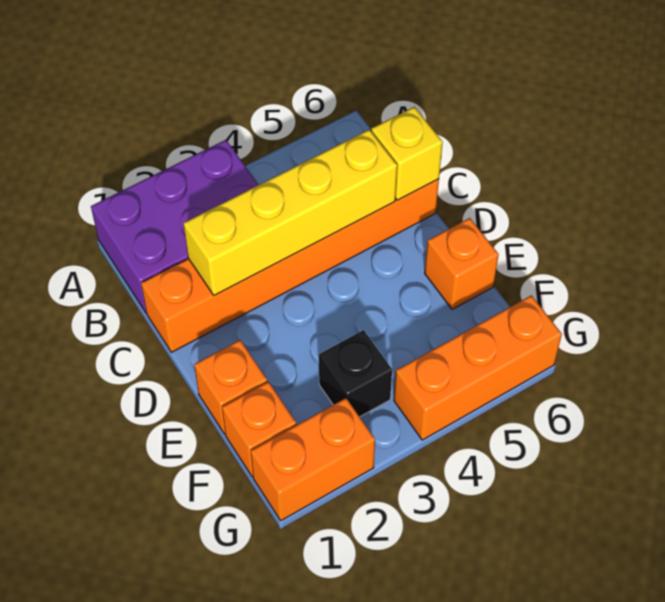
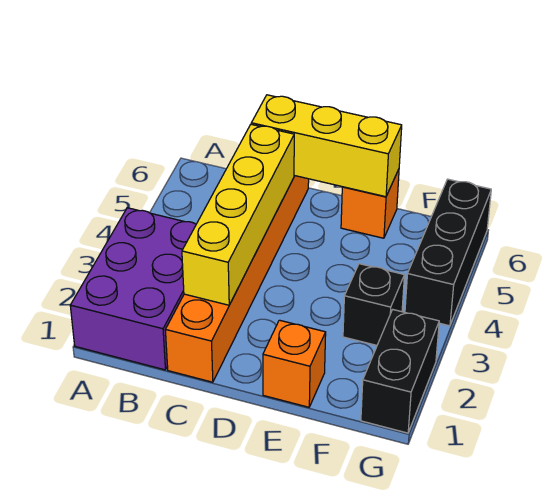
yellow 1x1 brick [371,107,443,200] -> yellow 1x3 brick [251,95,402,197]
orange 1x1 brick [222,382,296,477] -> none
orange 1x2 brick [251,398,375,521] -> black 1x2 brick [361,310,439,433]
orange 1x3 brick [394,296,562,440] -> black 1x3 brick [405,179,491,326]

